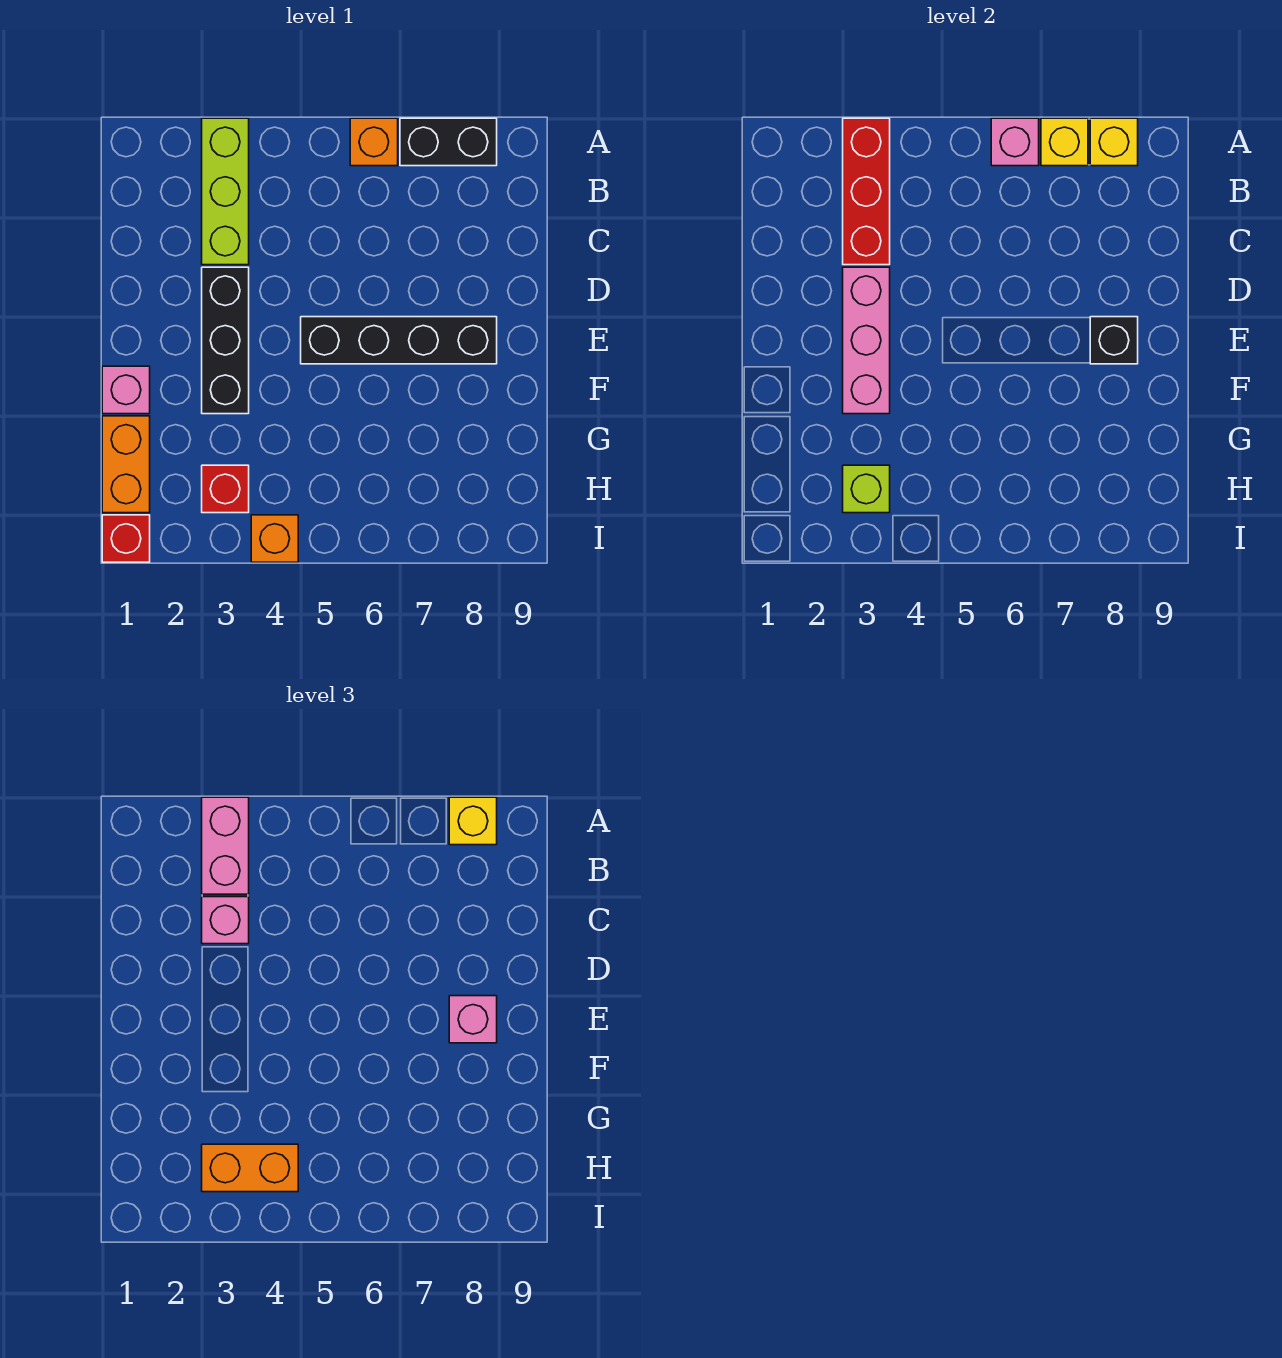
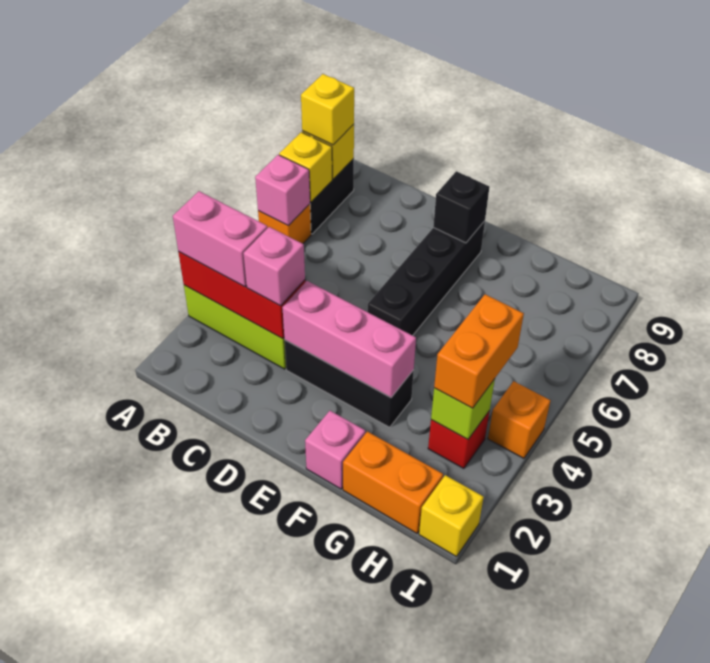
pink 1x1 brick [449,996,497,1043] -> none
red 1x1 brick [102,515,150,562] -> yellow 1x1 brick [419,475,484,557]

